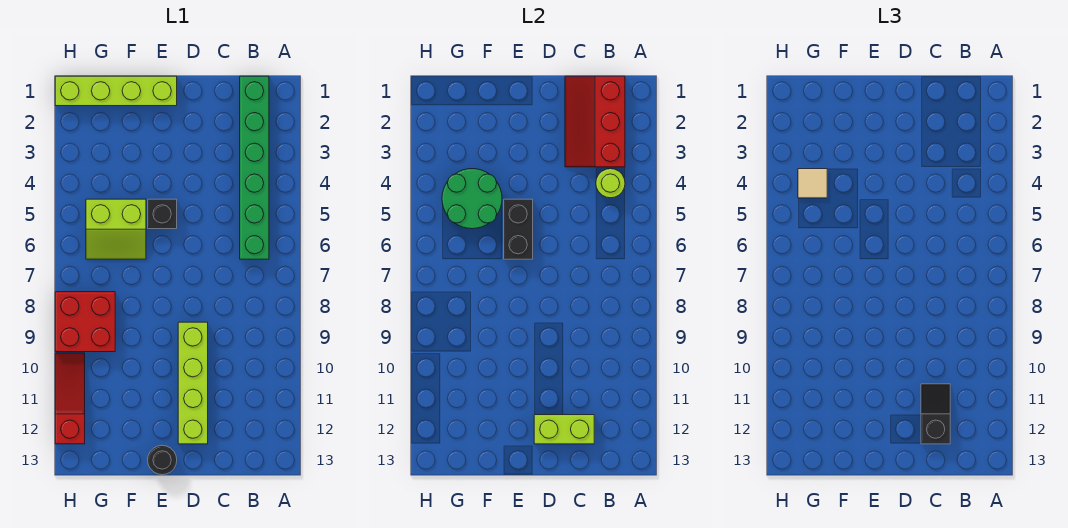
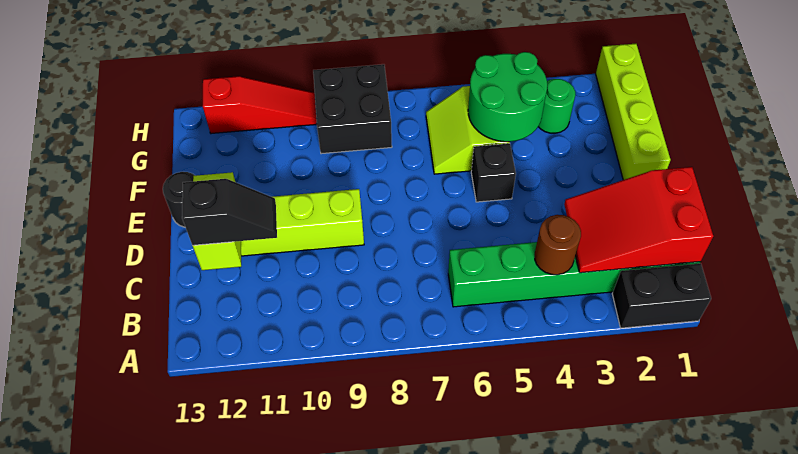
red 2x3 slope [565,76,625,167] -> red 2x3 slope turned to [564,167,713,273]
lime 1x1 round brick [596,169,625,198] -> brown 1x1 round brick [535,215,581,275]
black 1x2 brick [504,199,533,259] -> black 1x2 brick moved to [612,264,711,328]
none -> green 1x1 round brick [538,79,575,133]
tan 1x1 tile [798,169,827,198] -> none
red 2x2 brick [55,292,115,352] -> black 2x2 brick [313,64,392,154]

